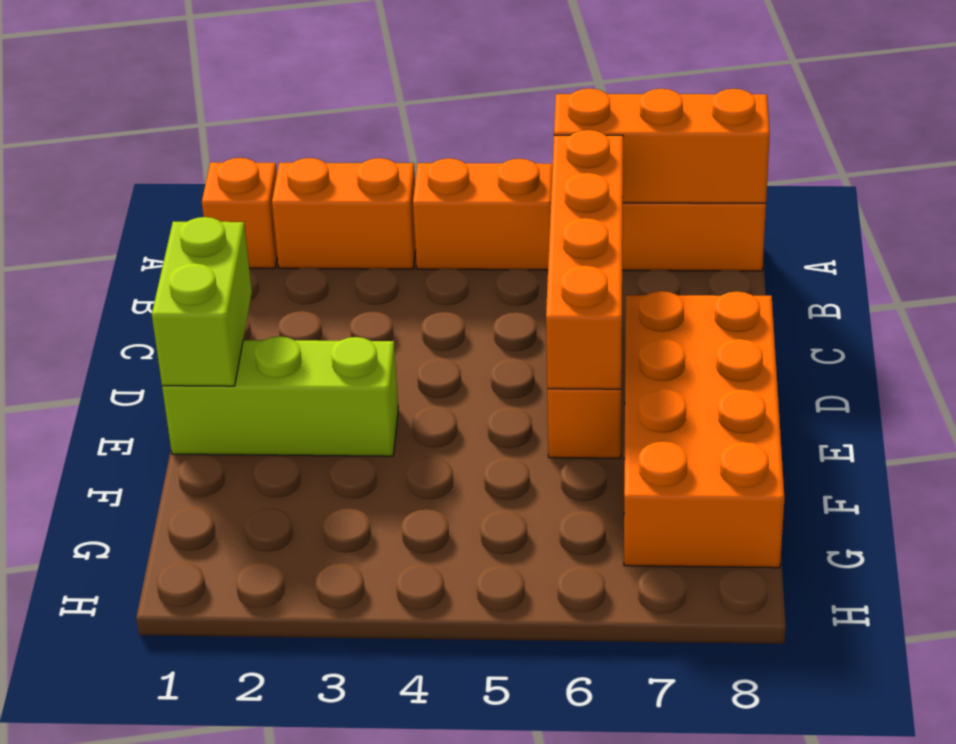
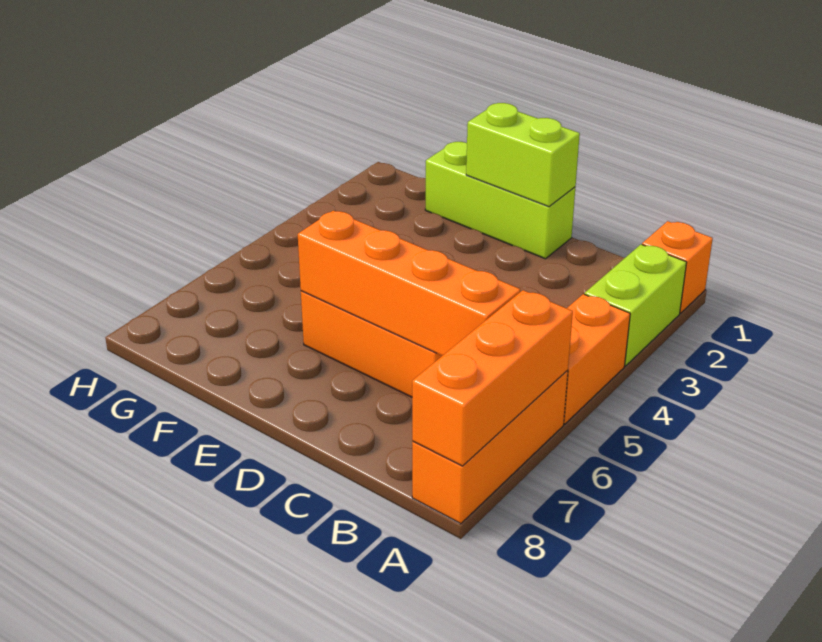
orange 1x2 brick [272,158,416,269] -> lime 1x2 brick [585,244,687,366]
orange 2x4 brick [624,291,784,568] -> none
lime 1x3 brick [162,336,398,456] -> lime 1x3 brick turned to [425,142,575,259]

